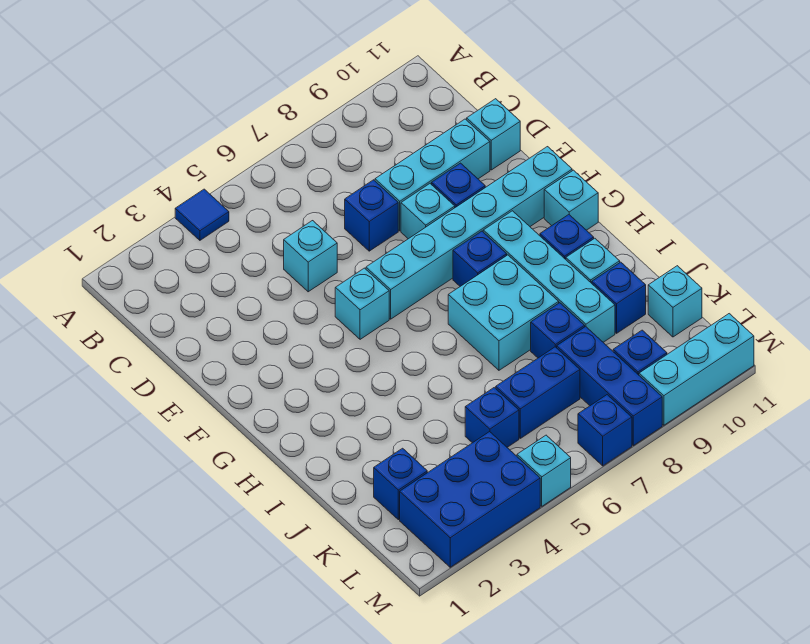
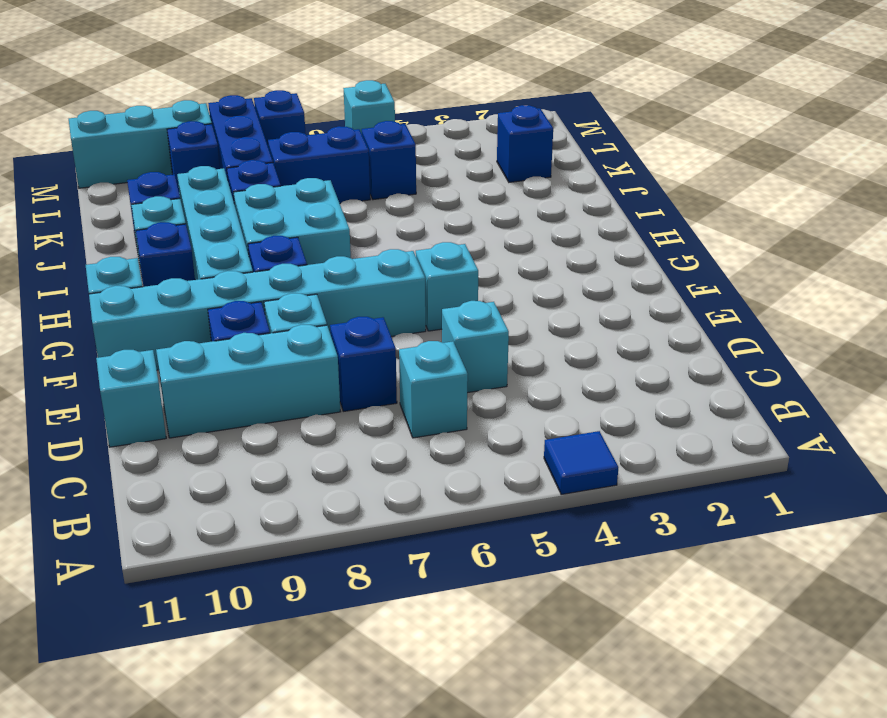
cyan 1x1 brick [648,266,702,337] -> cyan 1x1 brick moved to [399,341,468,438]
blue 2x3 brick [400,432,540,567] -> none

